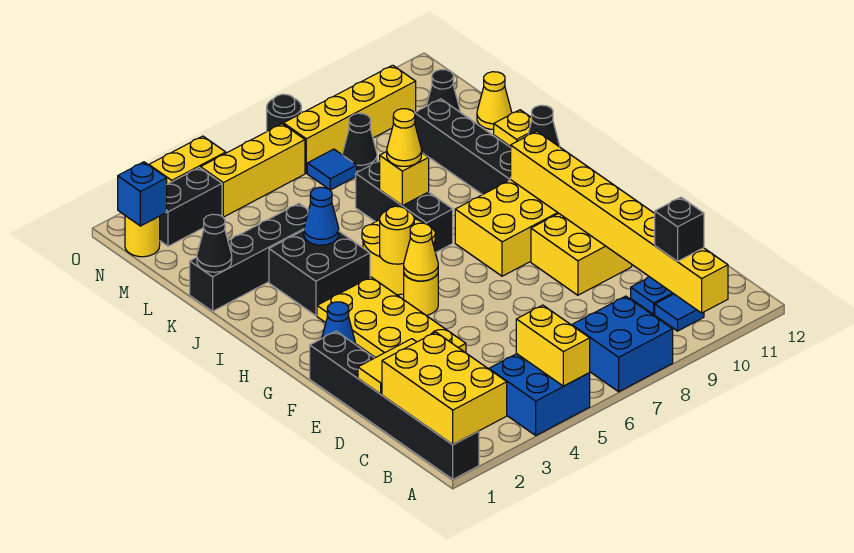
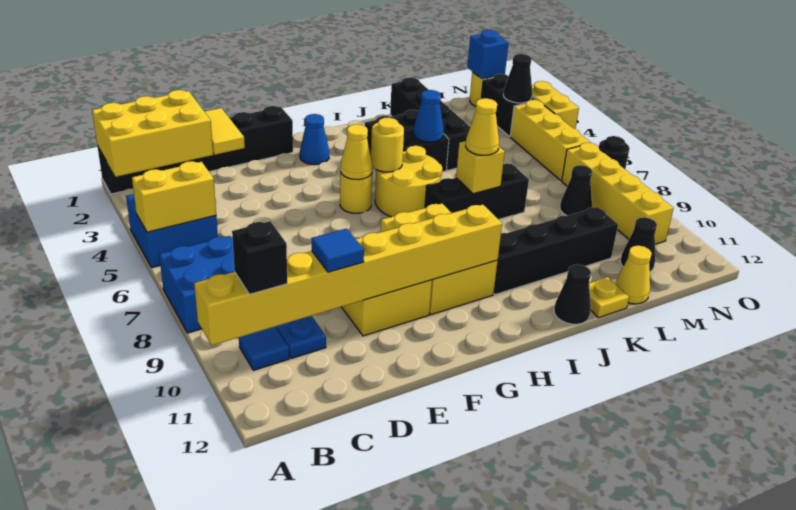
yellow 2x4 plate [317,277,466,358] -> none
black 1x1 cone [197,214,232,272] -> black 1x1 cone moved to [503,54,532,103]
blue 1x1 tile [307,149,357,190] -> blue 1x1 tile moved to [312,229,364,272]

